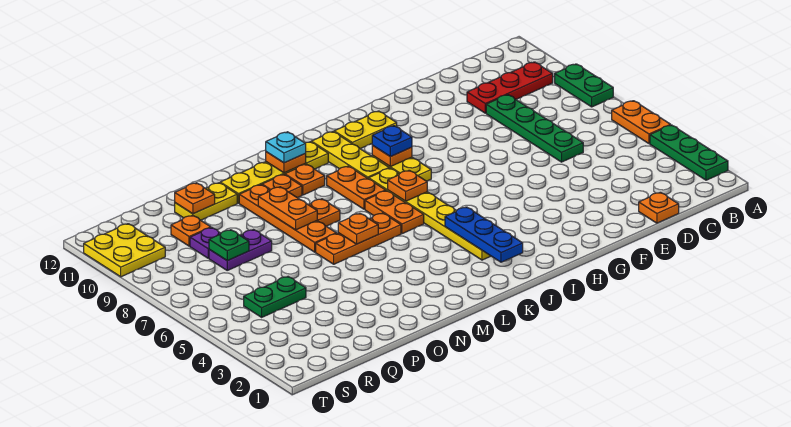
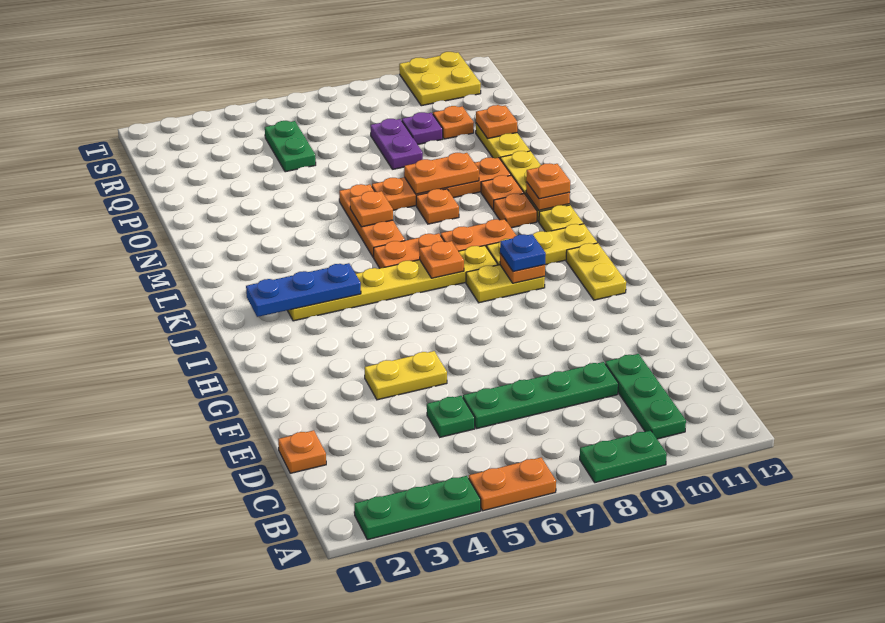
red 1x3 plate [467,62,553,113] -> green 1x3 plate [605,354,686,439]
none -> yellow 1x2 plate [365,351,447,400]
cyan 1x1 plate [266,132,306,163] -> orange 1x1 plate [526,163,570,199]
green 1x1 plate [209,230,249,261] -> green 1x1 plate moved to [427,396,475,437]

